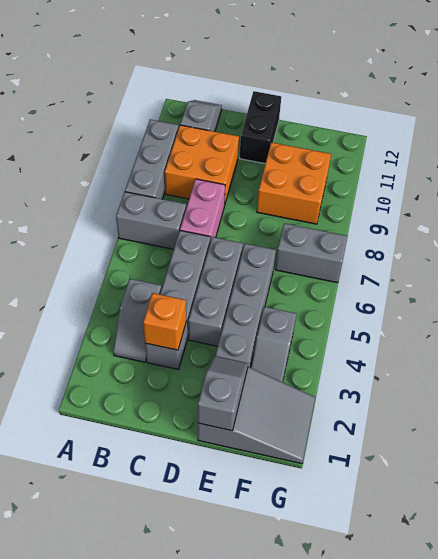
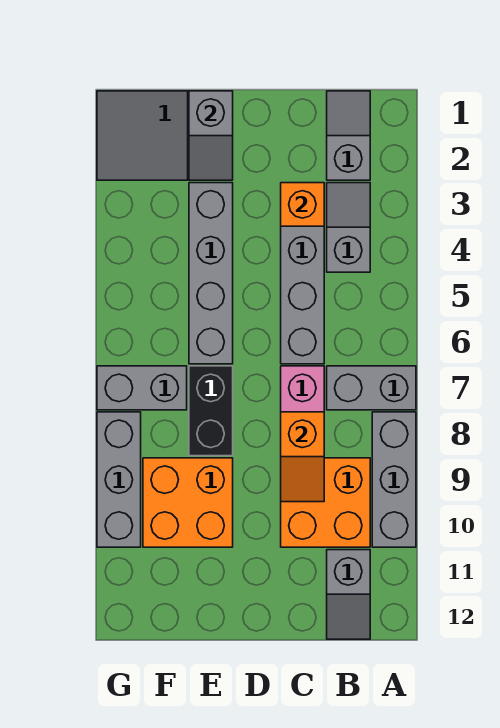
none -> orange 1x2 slope [281,412,324,502]
grey 1x3 brick [188,237,243,346] -> grey 1x3 brick moved to [97,412,141,547]
black 1x2 brick [240,91,281,164] -> black 1x2 brick moved to [189,366,233,456]
grey 1x2 slope [251,307,296,382] -> grey 1x2 slope moved to [327,91,370,180]

